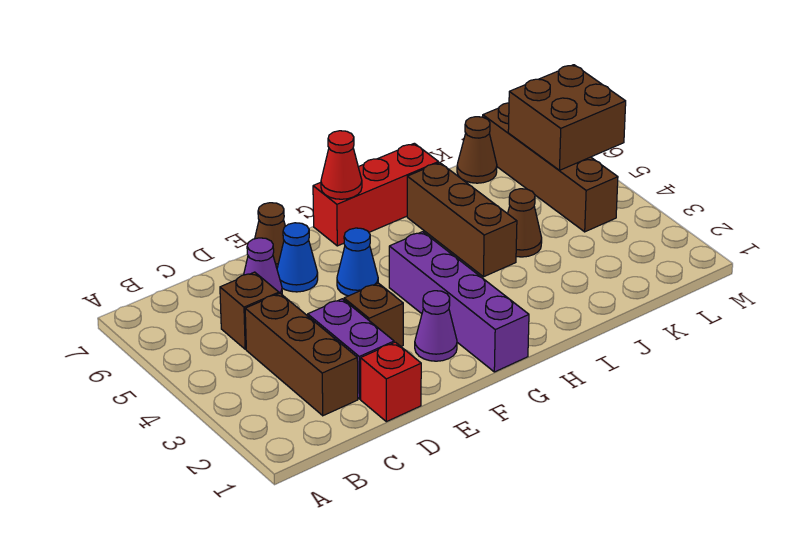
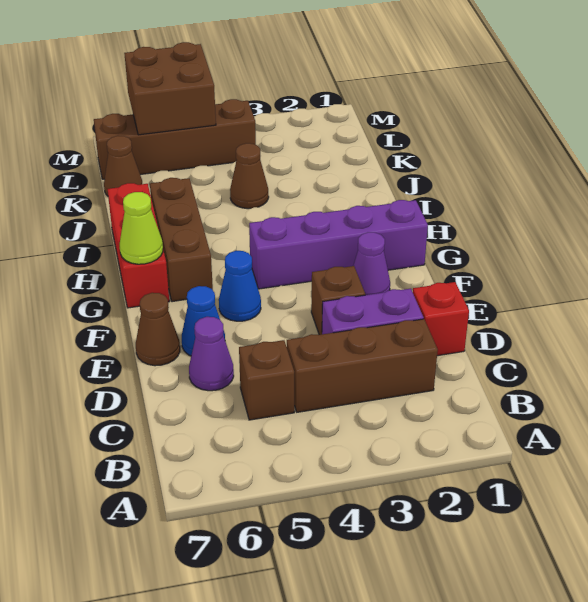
red 1x1 cone [321,131,362,199] -> lime 1x1 cone [120,192,163,264]
brown 1x3 brick [407,163,517,277] -> brown 1x3 brick turned to [150,178,213,302]

